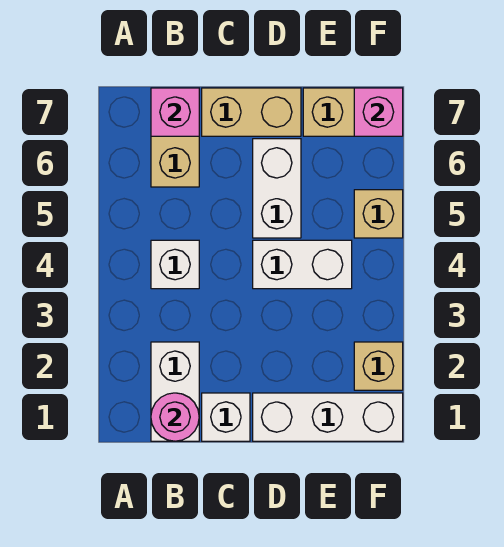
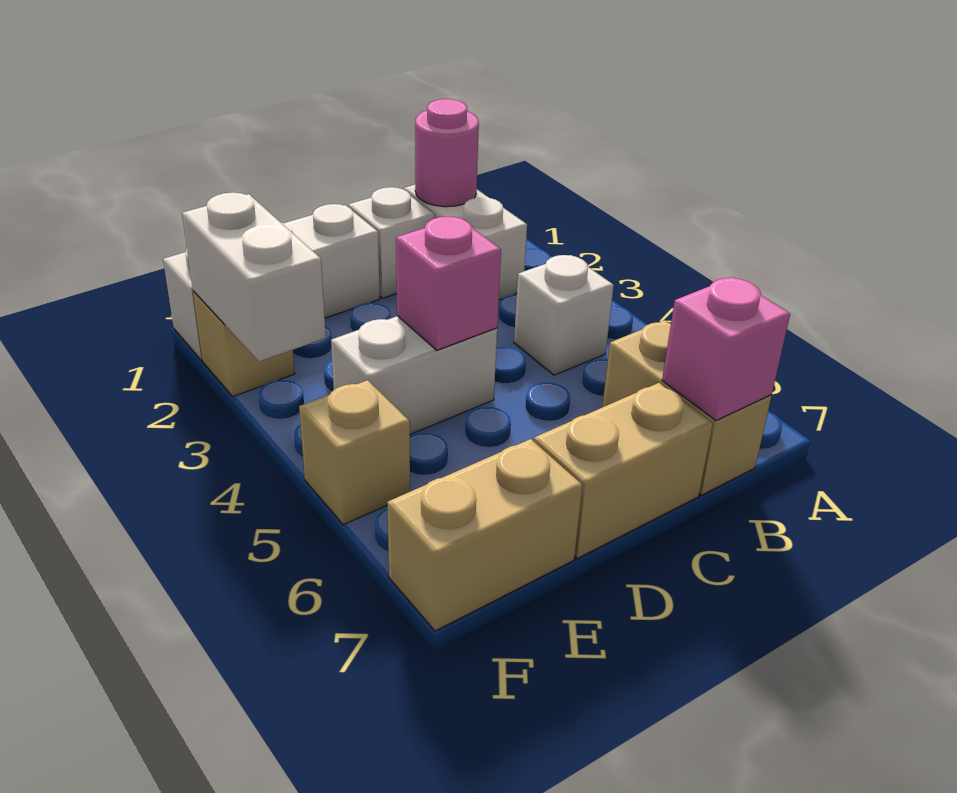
white 1x2 brick [253,139,301,238] -> white 1x2 brick moved to [182,192,326,362]
pink 1x1 brick [354,88,403,136] -> pink 1x1 brick moved to [396,217,501,350]

